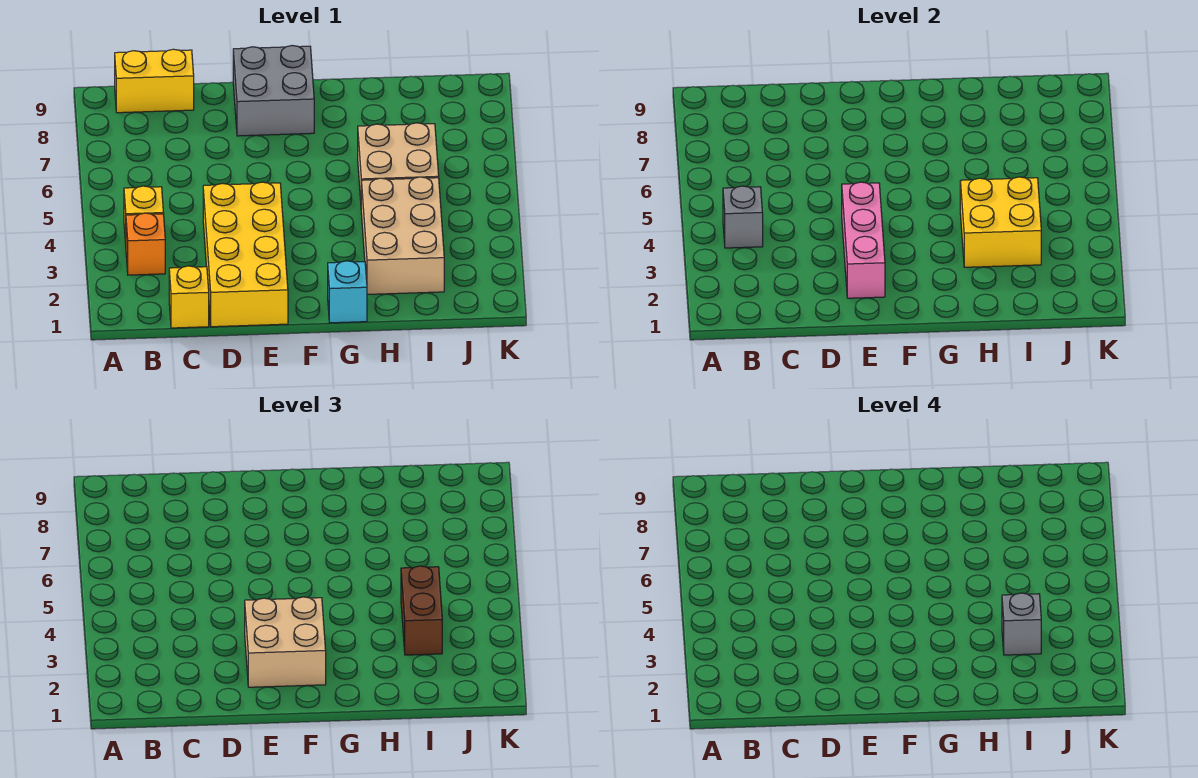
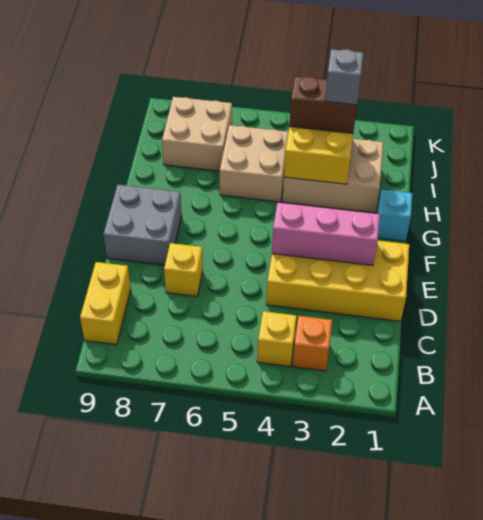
grey 1x1 brick [723,186,763,248] -> none
yellow 1x1 brick [169,266,209,328] -> yellow 1x1 brick moved to [164,243,203,296]
tan 2x2 brick [245,597,326,687] -> tan 2x2 brick moved to [162,97,232,171]

